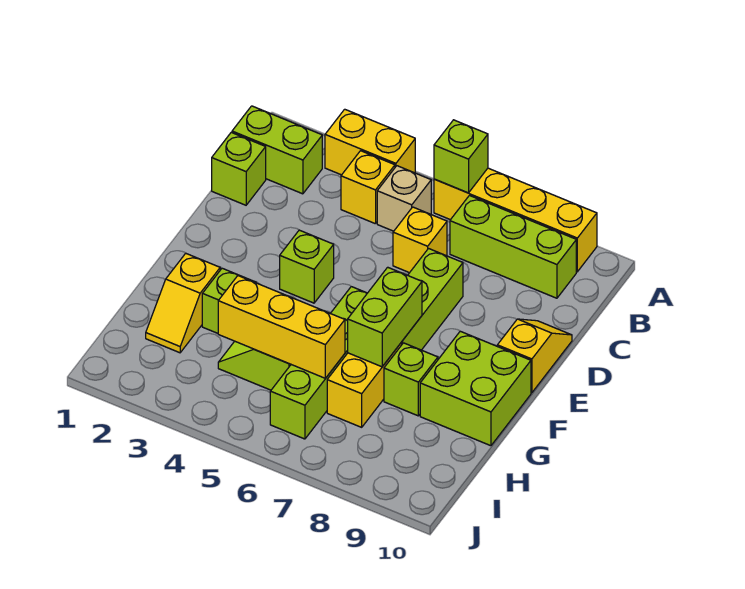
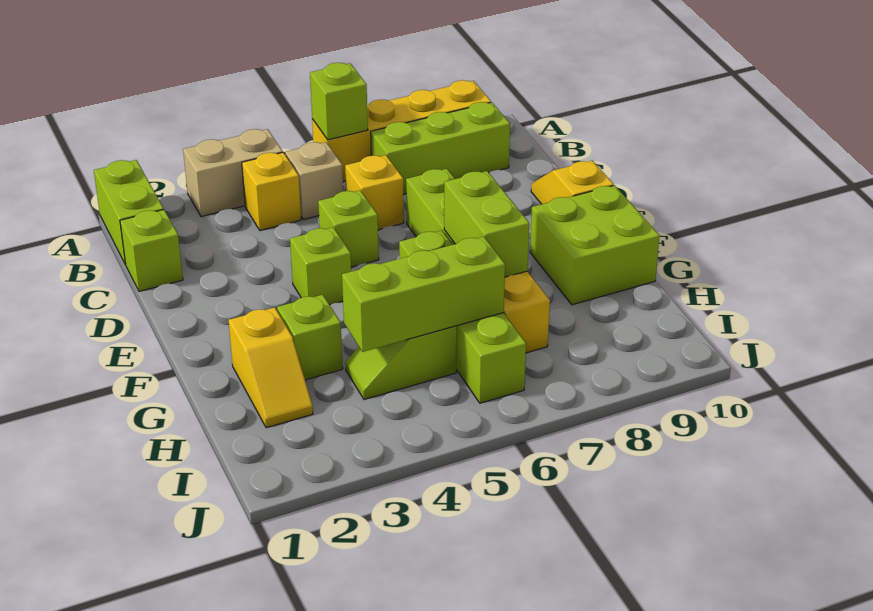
yellow 1x2 brick [325,109,415,175] -> tan 1x2 brick [183,129,283,217]
lime 1x2 brick [232,106,322,194] -> lime 1x2 brick turned to [94,160,164,264]
lime 1x1 brick [384,343,438,416] -> lime 1x1 brick moved to [318,190,379,267]
yellow 1x3 brick [218,276,345,378] -> lime 1x3 brick [342,237,505,352]

